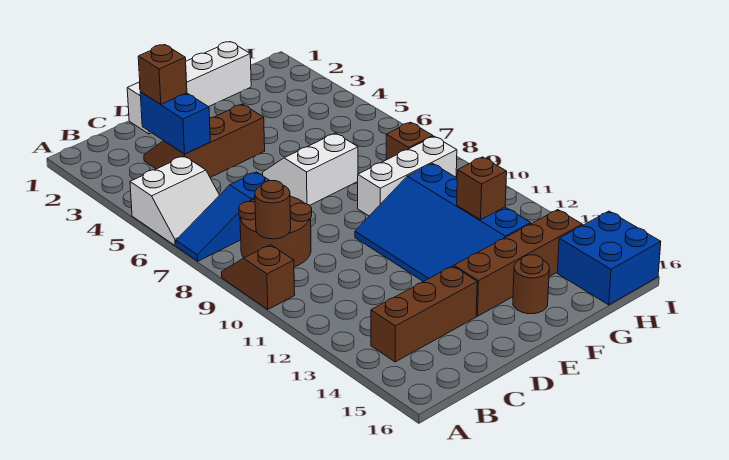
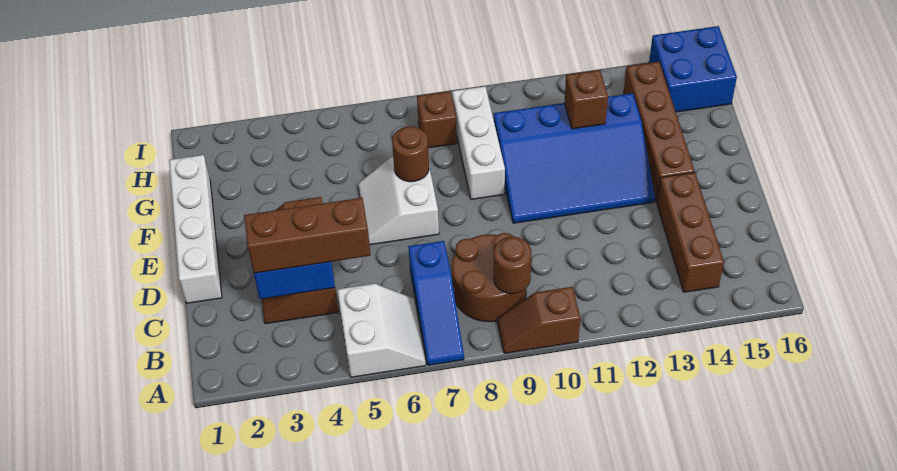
brown 1x1 brick [138,45,187,104] -> brown 1x3 brick [244,198,371,273]
brown 1x1 round brick [513,255,549,314] -> brown 1x1 round brick moved to [392,126,429,182]

